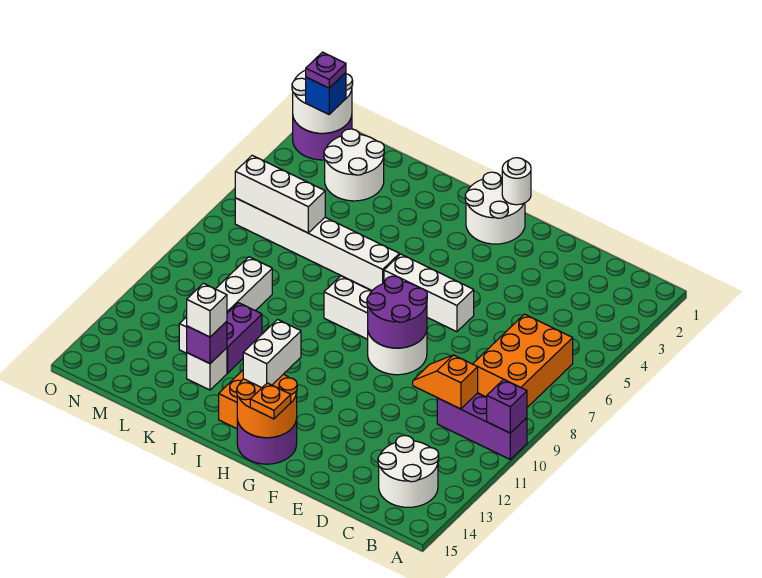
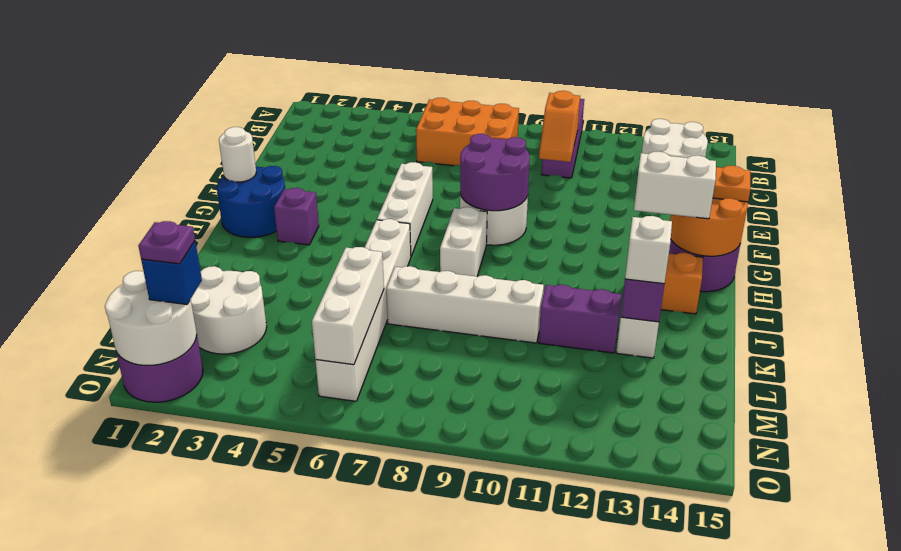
purple 1x1 brick [486,379,527,433] -> purple 1x1 brick moved to [274,188,319,245]
white 2x2 round brick [465,172,525,244] -> blue 2x2 round brick [217,166,285,237]
white 1x4 brick [179,257,272,353] -> white 1x4 brick moved to [386,266,544,343]

